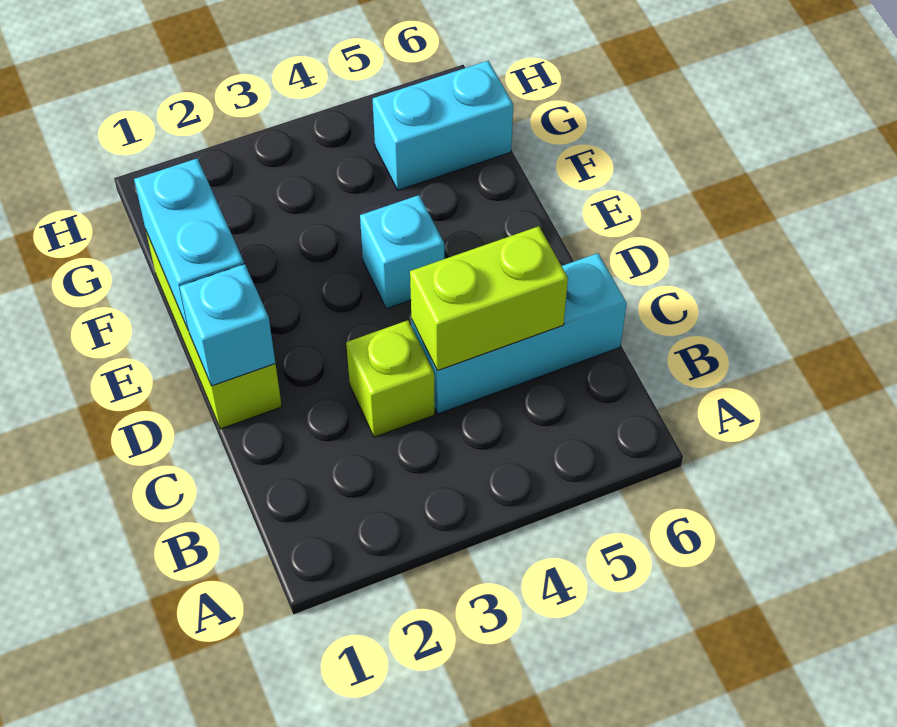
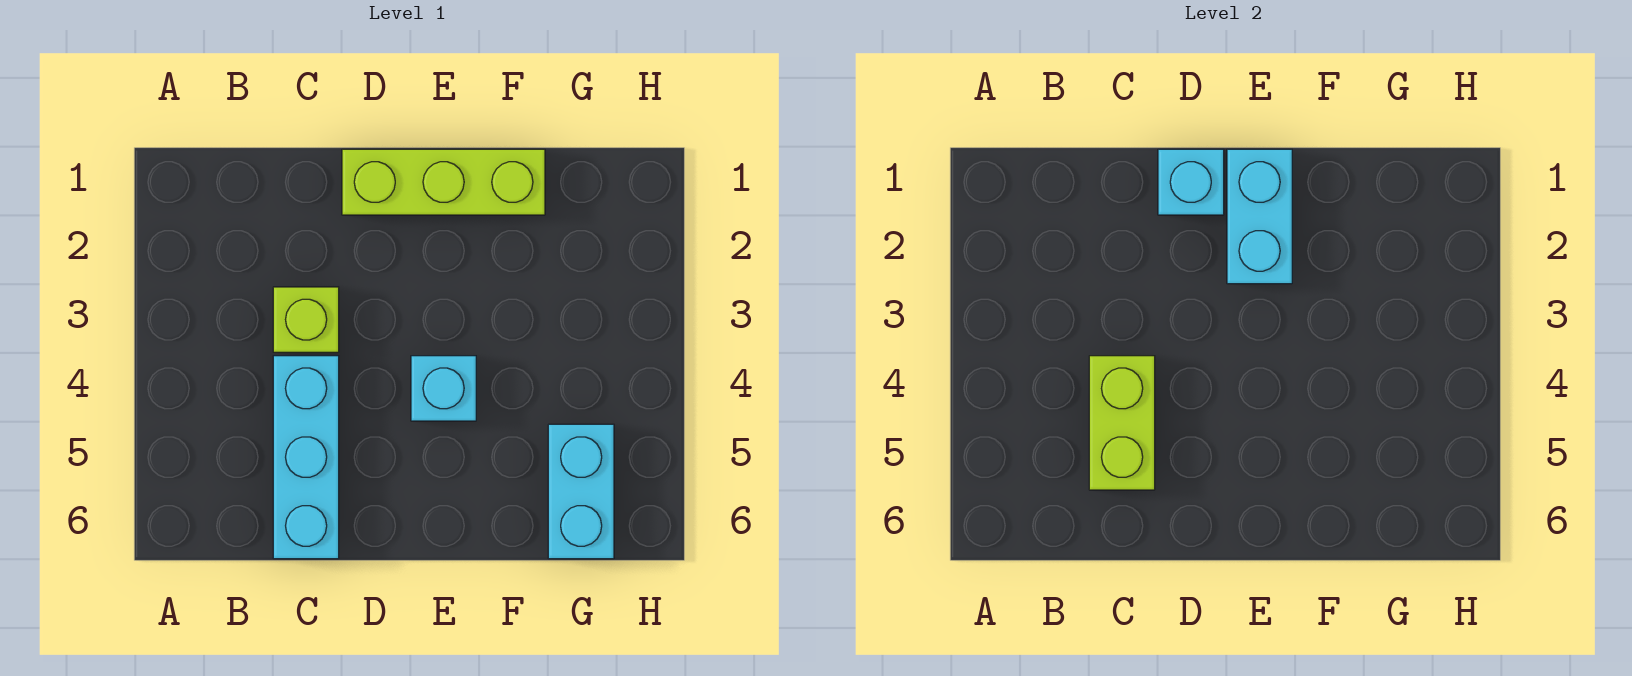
cyan 1x2 brick [134,158,244,331] -> cyan 1x2 brick turned to [1227,149,1292,284]

